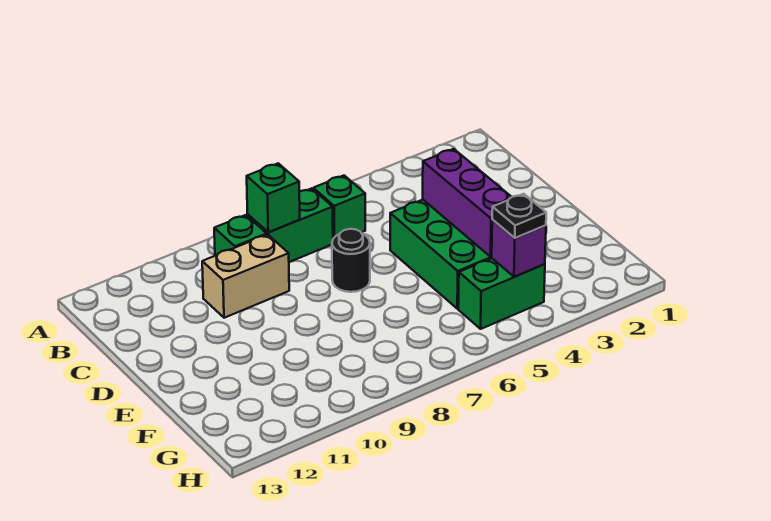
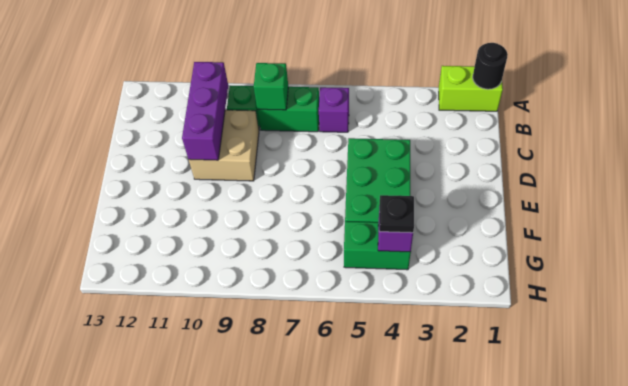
none -> lime 1x2 brick [439,66,503,111]
green 1x1 brick [313,176,365,239] -> purple 1x1 brick [319,87,349,132]
tan 1x2 brick [202,235,289,318] -> tan 2x2 brick [189,110,259,181]
purple 1x3 brick [423,149,511,257] -> purple 1x3 brick moved to [182,62,228,160]
black 1x1 round brick [332,229,370,292] -> black 1x1 round brick moved to [473,43,508,89]

